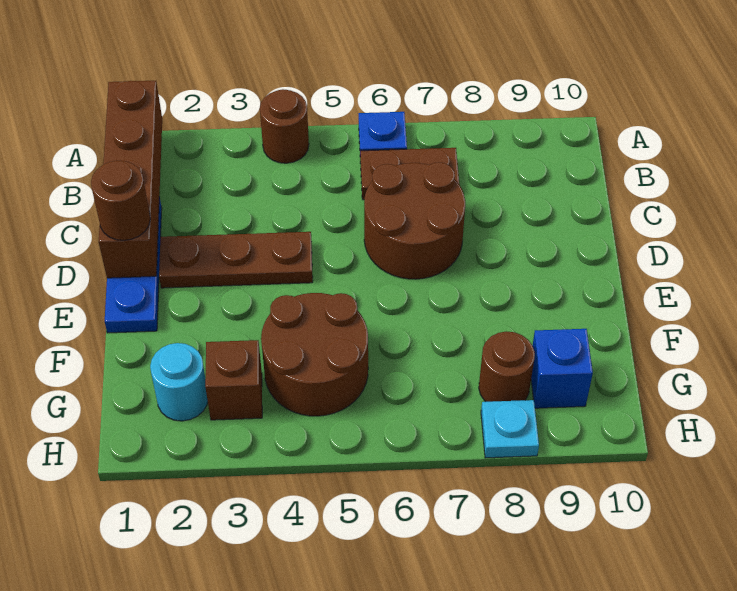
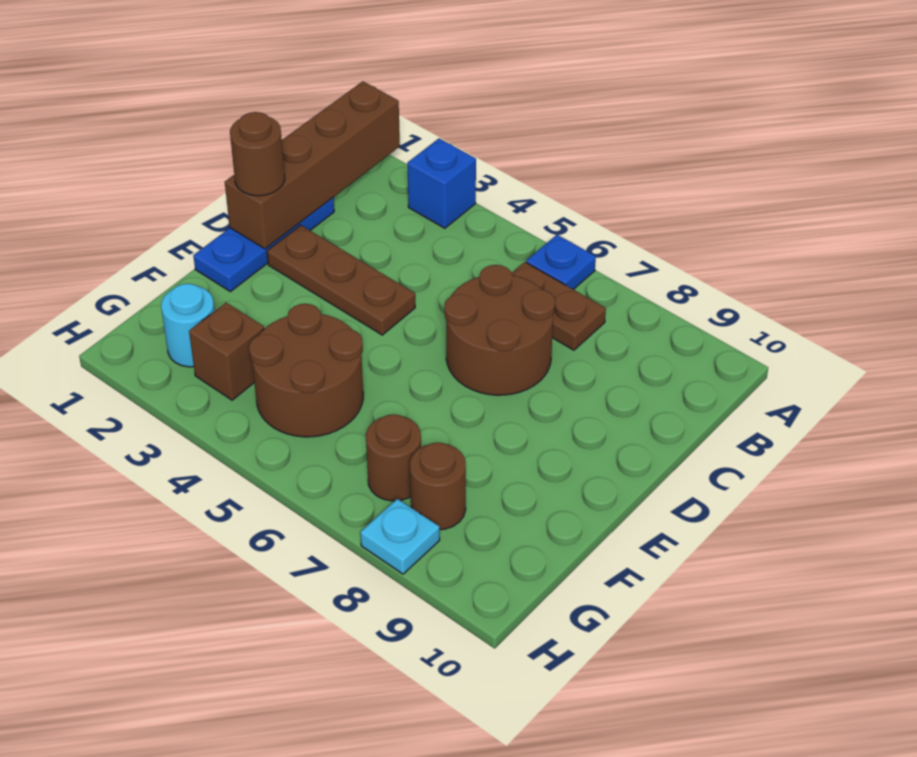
brown 1x1 round brick [260,89,309,163] -> brown 1x1 round brick moved to [366,414,421,501]
blue 1x1 brick [531,329,593,408] -> blue 1x1 brick moved to [407,138,476,228]

